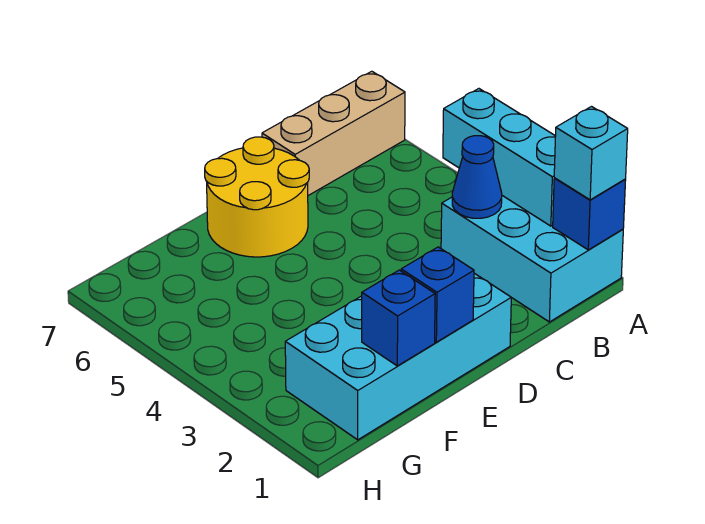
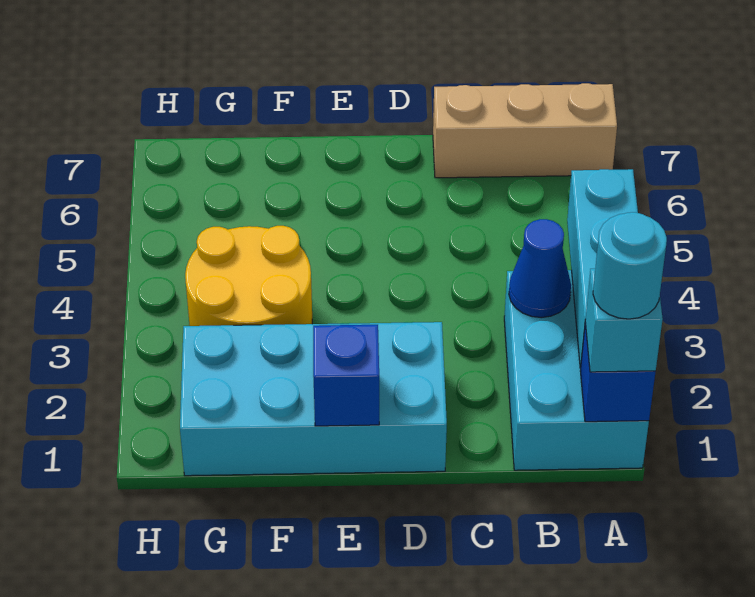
none -> cyan 1x1 round brick [593,212,667,319]
yellow 2x2 round brick [205,137,309,257] -> yellow 2x2 round brick moved to [185,226,312,326]
blue 1x1 brick [362,270,435,366] -> none

